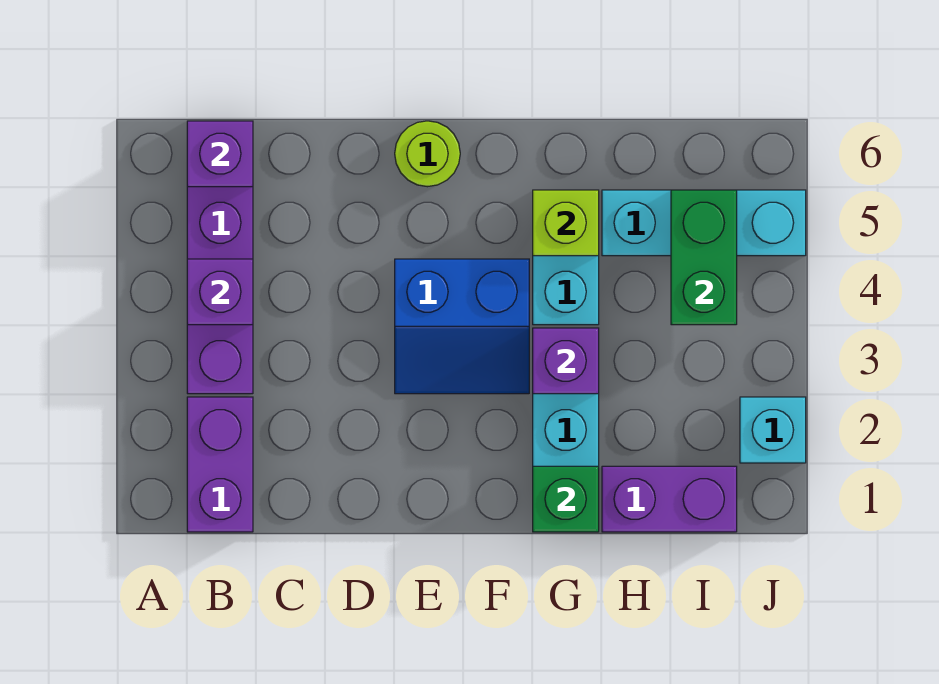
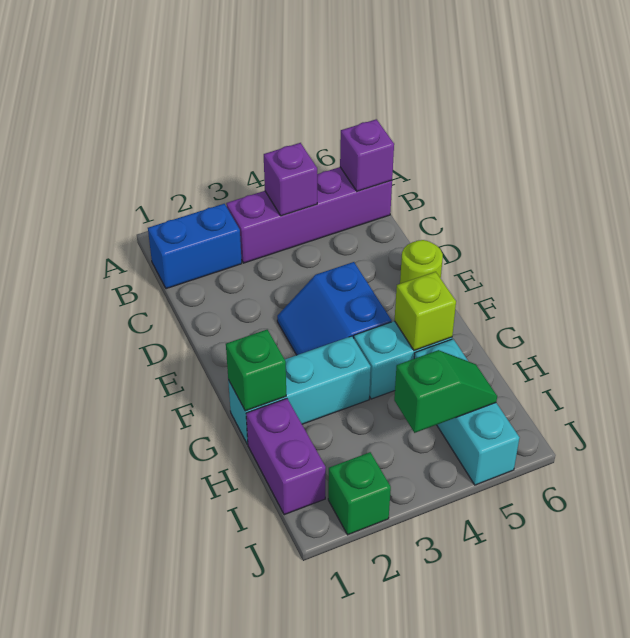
purple 1x2 brick [187,397,253,532] -> blue 1x2 brick [148,204,242,289]
purple 1x1 brick [533,328,599,394] -> none
green 1x2 brick [671,190,737,325] -> green 1x2 slope [394,350,497,433]
cyan 1x1 brick [740,397,806,463] -> green 1x1 brick [328,452,391,535]

